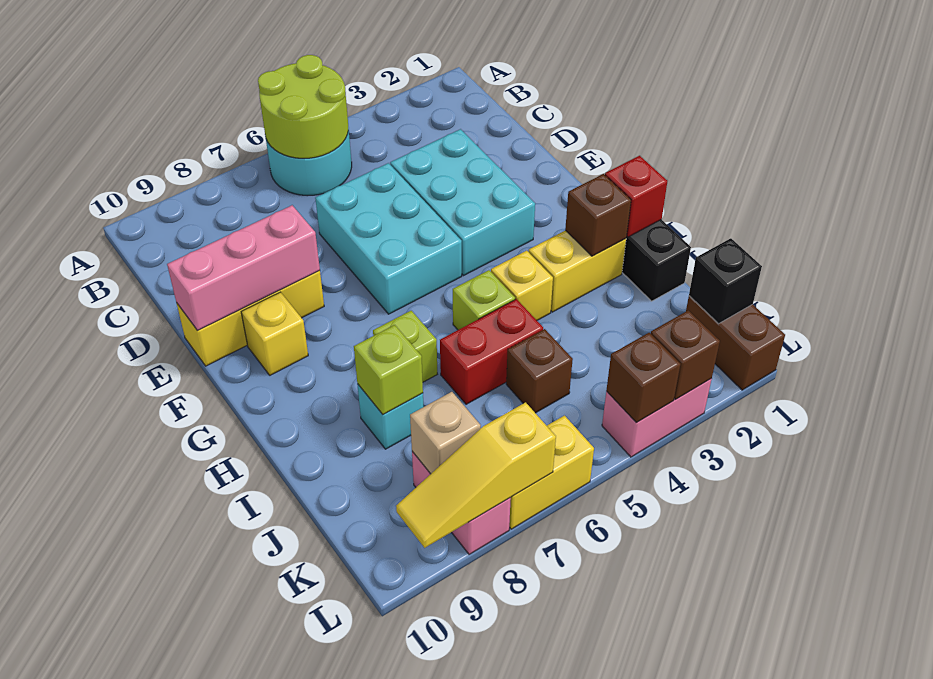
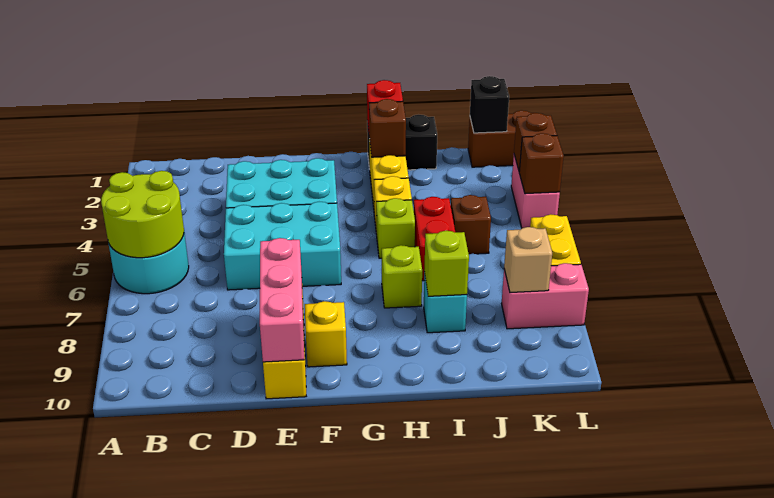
yellow 1x3 slope [396,402,556,548] -> none

